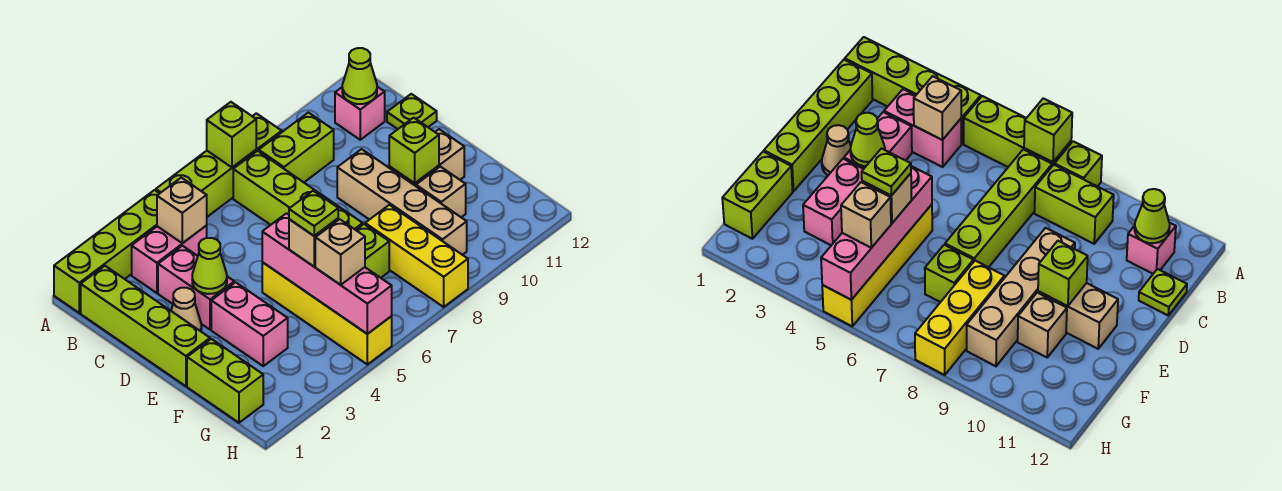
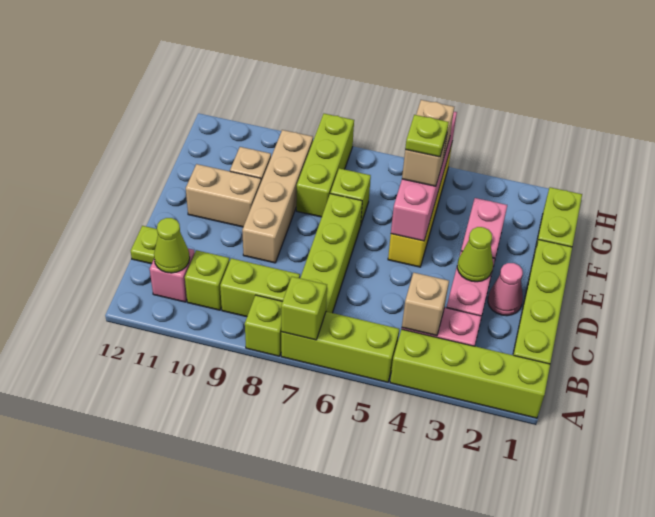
tan 1x1 cone [171,288,201,331] -> pink 1x1 cone [488,263,523,316]
lime 1x1 brick [389,118,439,183] -> lime 1x1 brick moved to [185,250,229,310]
yellow 1x3 brick [365,205,468,307] -> lime 1x3 brick [296,114,354,217]

